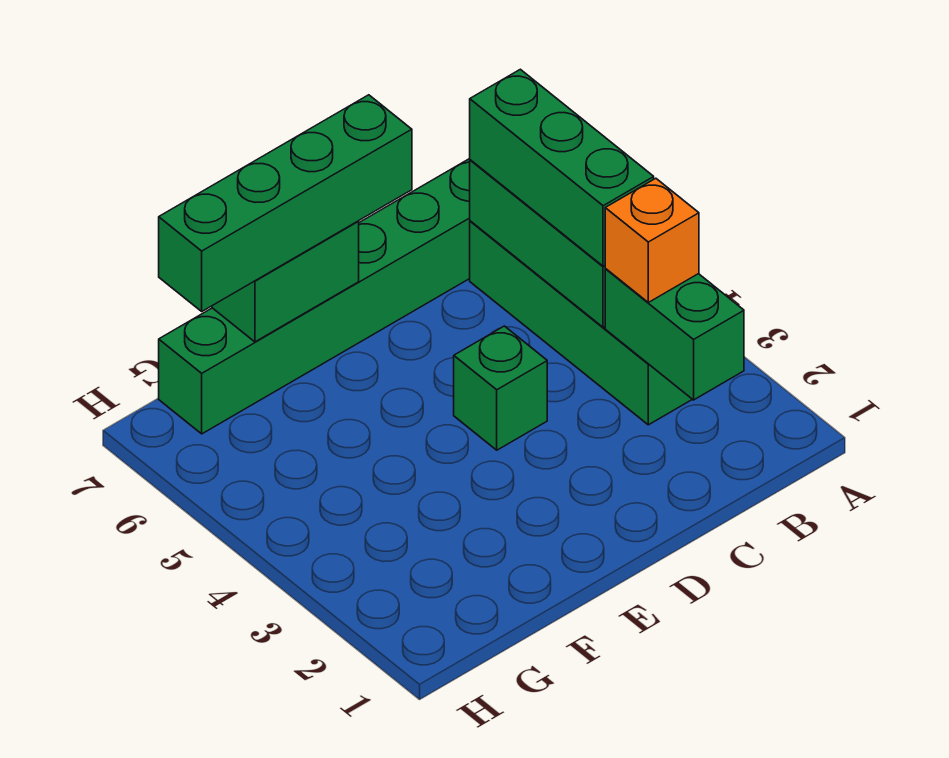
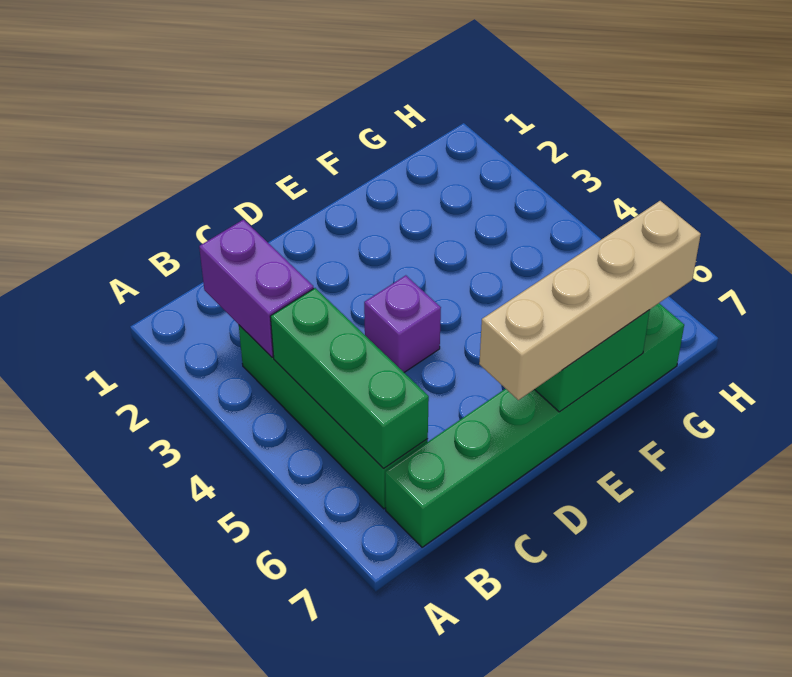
green 1x2 brick [605,269,744,400] -> purple 1x2 brick [199,220,314,357]
orange 1x1 brick [605,178,699,302] -> none
green 1x3 brick [470,69,654,266] -> none
green 1x1 brick [454,326,547,450] -> purple 1x1 brick [364,275,441,372]
green 1x4 brick [159,95,412,311] -> tan 1x4 brick [479,201,701,400]

